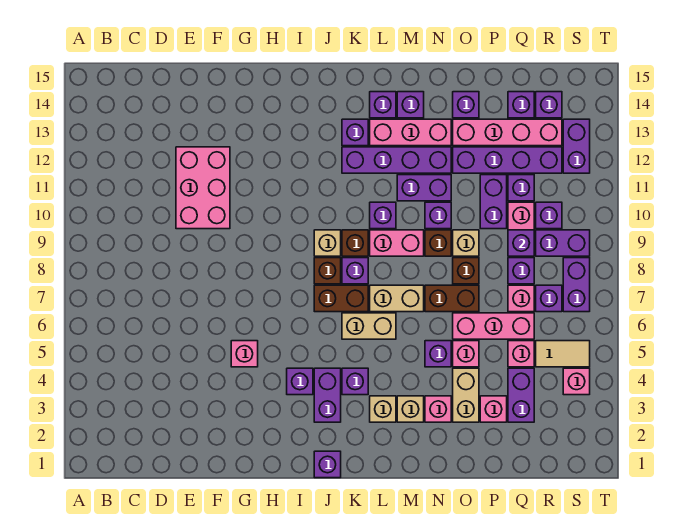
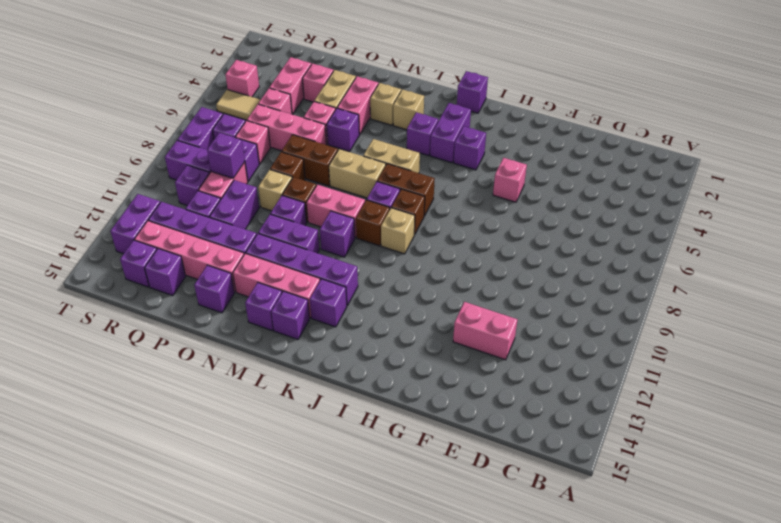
pink 2x3 brick [176,147,230,229] -> pink 1x2 brick [453,302,518,360]
pink 1x1 brick [425,396,451,422] -> pink 1x2 brick [337,76,378,135]
purple 1x2 brick [508,368,534,422] -> pink 1x2 brick [269,57,311,114]

